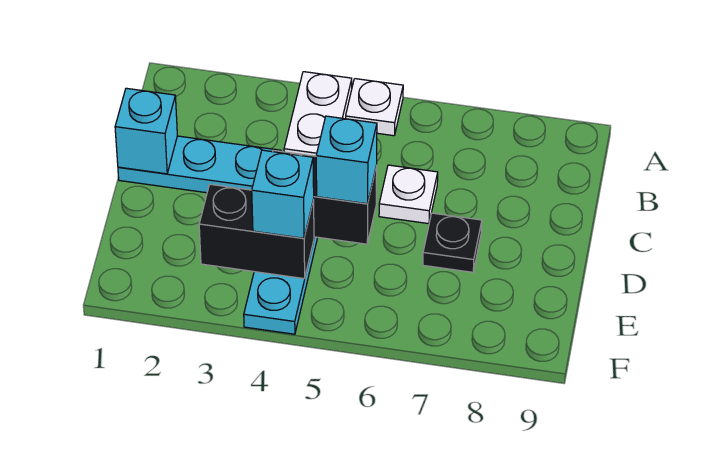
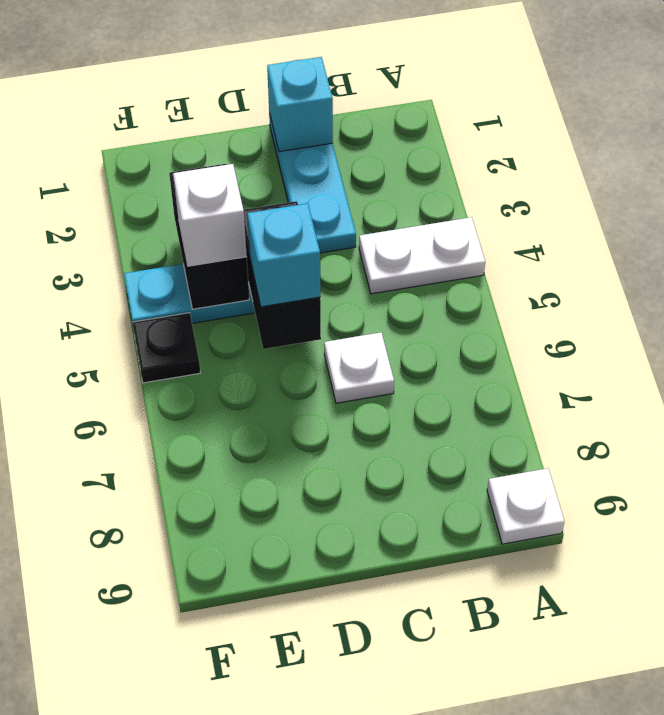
white 1x1 plate [346,79,403,136] -> white 1x1 plate moved to [487,468,565,544]
black 1x1 plate [423,213,482,272] -> black 1x1 plate moved to [132,313,201,383]
cyan 1x1 brick [252,150,314,238] -> white 1x1 brick [173,164,247,266]

